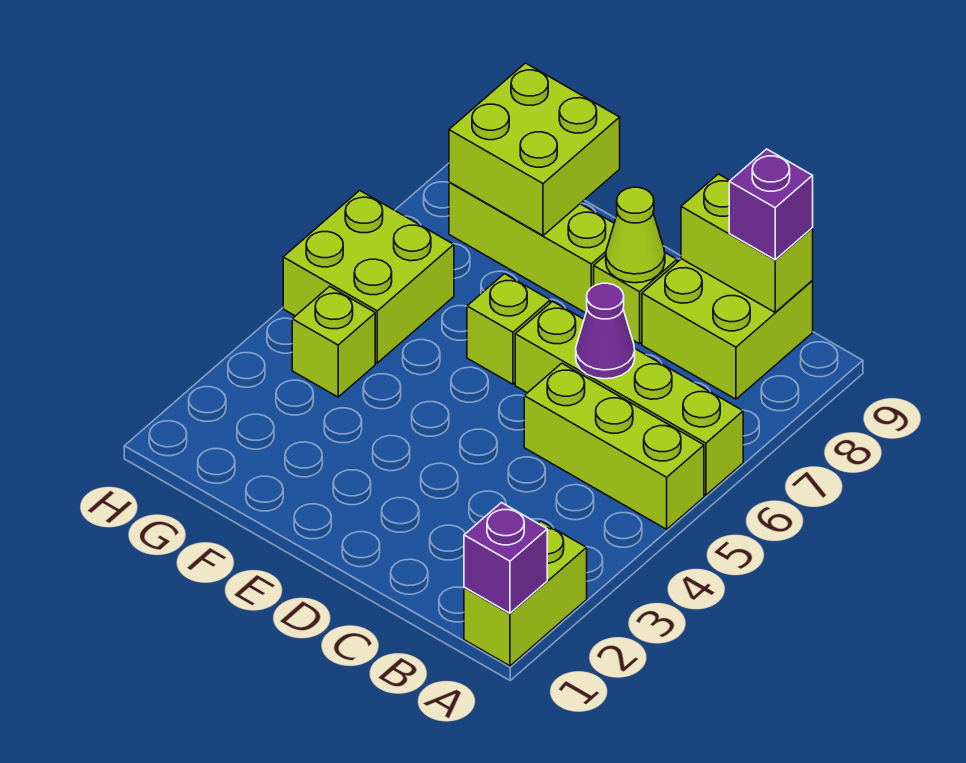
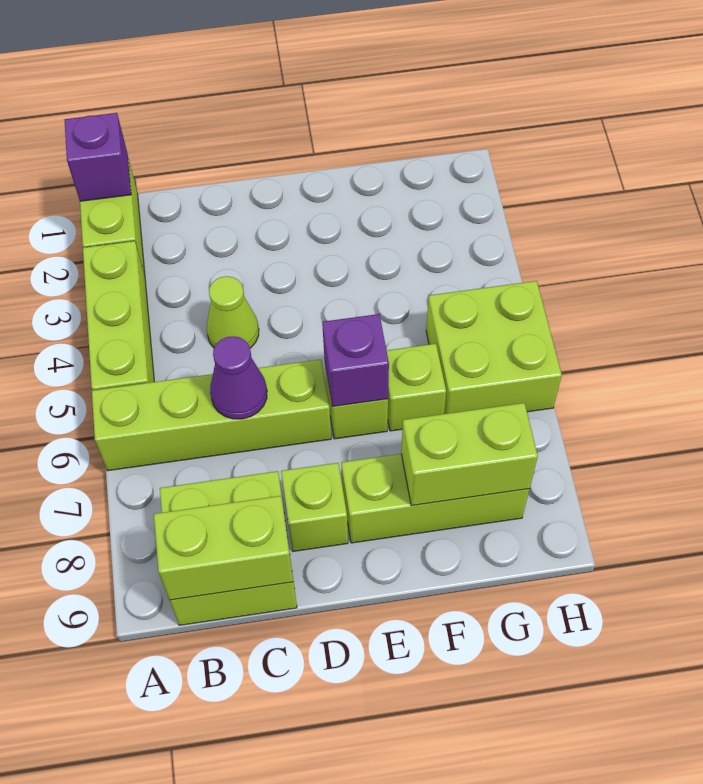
lime 1x3 brick [524,363,704,529] -> lime 1x3 brick turned to [83,241,154,390]
purple 1x1 brick [729,149,813,260] -> purple 1x1 brick moved to [322,314,389,407]
lime 1x1 cone [606,187,665,283] -> lime 1x1 cone moved to [207,276,259,348]
lime 2x2 brick [449,63,620,236] -> lime 1x2 brick [401,403,538,506]
lime 1x1 brick [292,286,375,397] -> lime 1x1 brick moved to [387,344,446,431]

